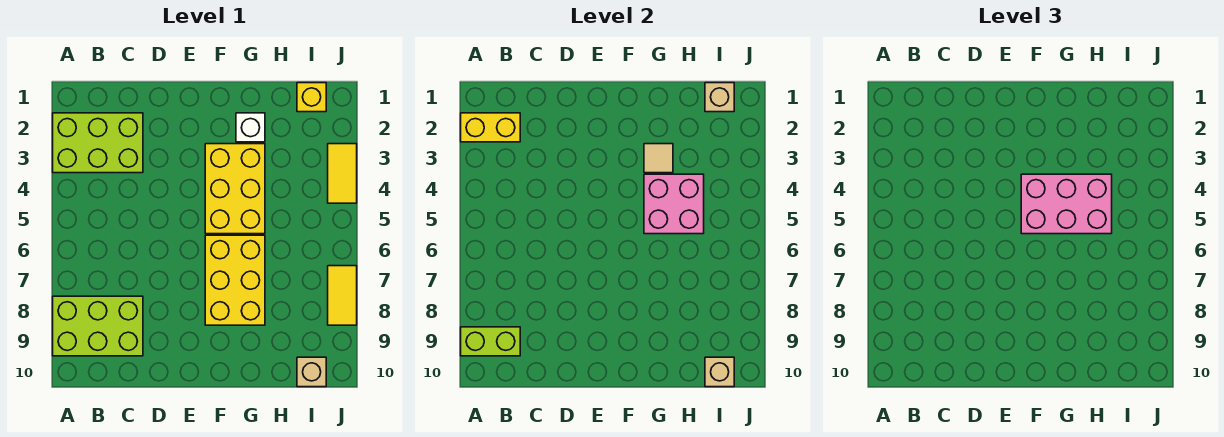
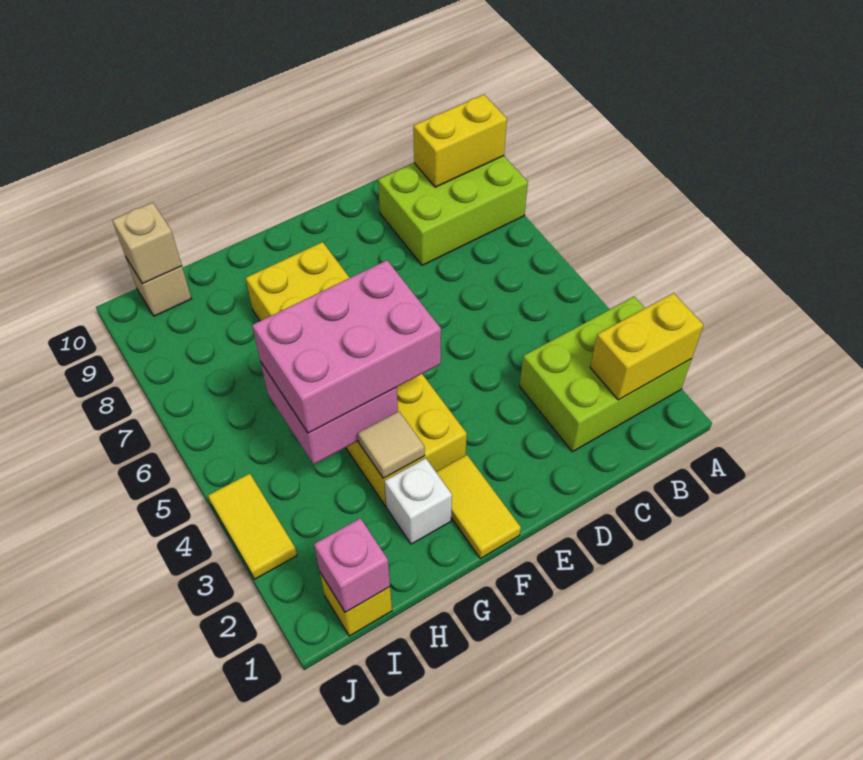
lime 1x2 brick [461,327,520,356] -> yellow 1x2 brick [413,95,507,187]
tan 1x1 brick [705,83,734,112] -> pink 1x1 brick [314,518,390,613]
yellow 1x2 tile [328,266,357,325] -> yellow 1x2 tile moved to [436,455,521,558]

